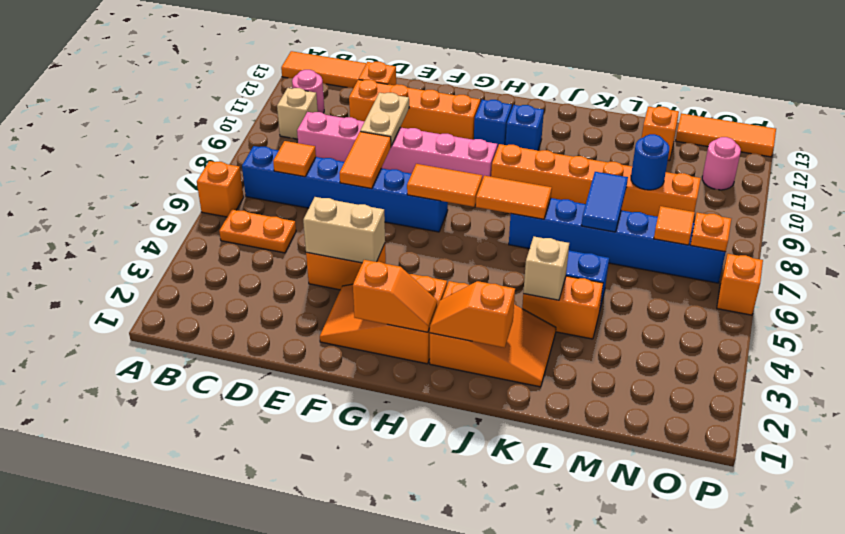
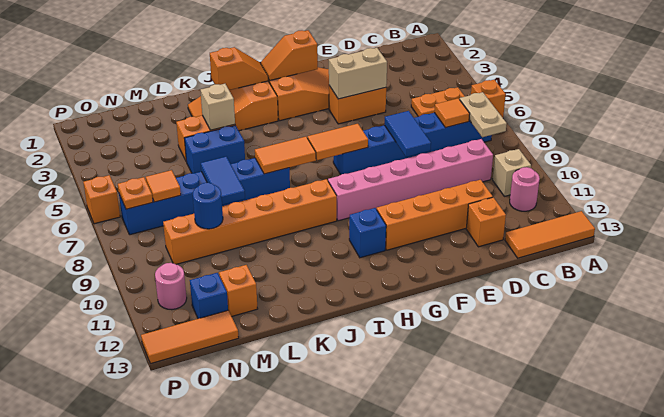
orange 1x2 tile [339,132,391,189] -> blue 1x2 tile [385,111,431,157]
tan 1x2 plate [360,93,409,146] -> tan 1x2 plate moved to [460,92,507,137]
blue 1x1 brick [506,105,544,150] -> blue 1x1 brick moved to [190,273,228,319]

